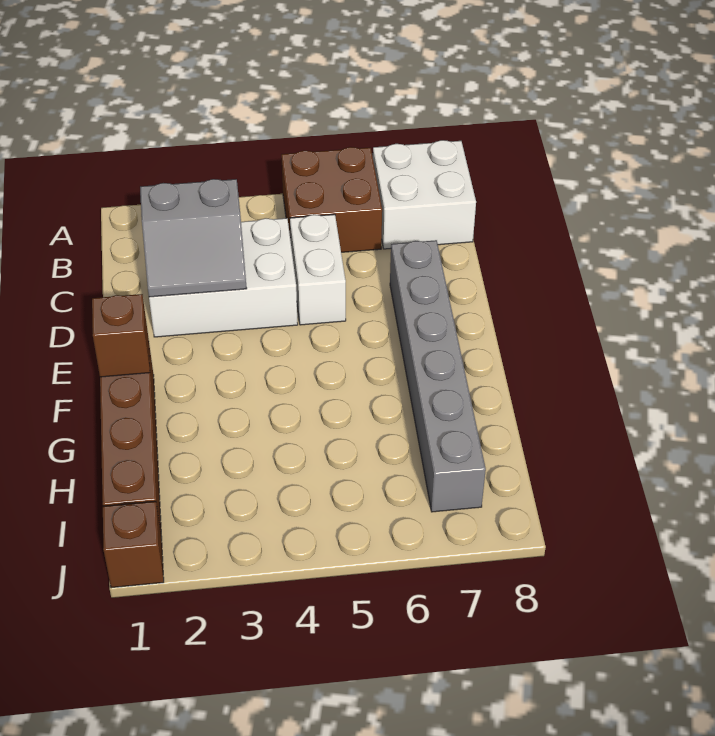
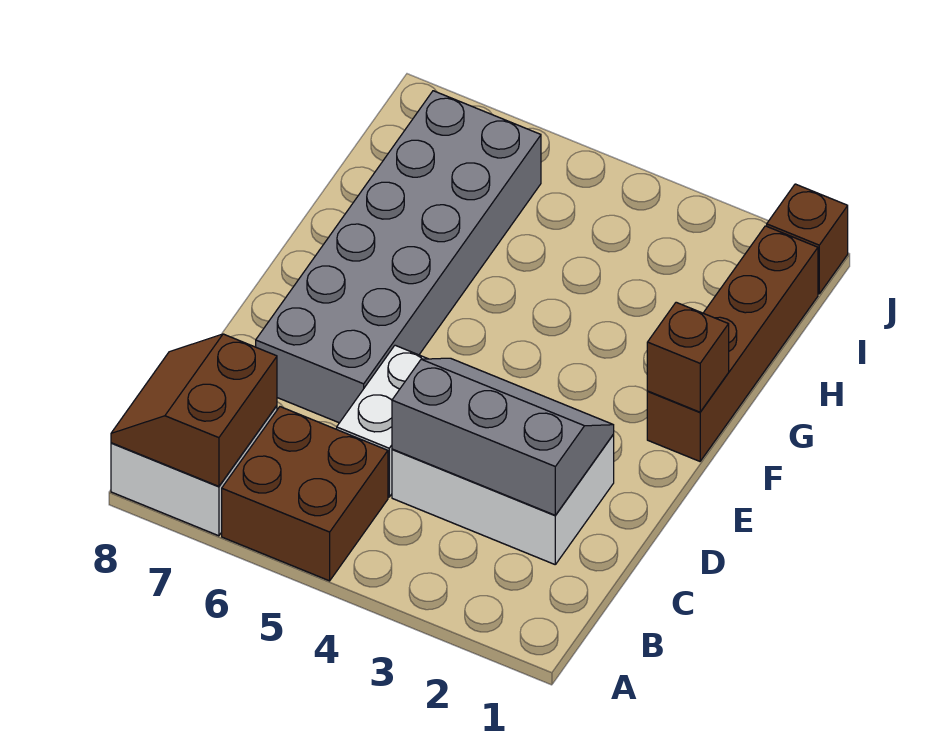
none -> brown 2x2 slope [111,334,277,486]
grey 2x2 slope [140,179,247,297] -> grey 2x3 slope [392,358,614,515]
grey 1x6 brick [390,240,486,512] -> grey 2x6 brick [256,91,541,423]

